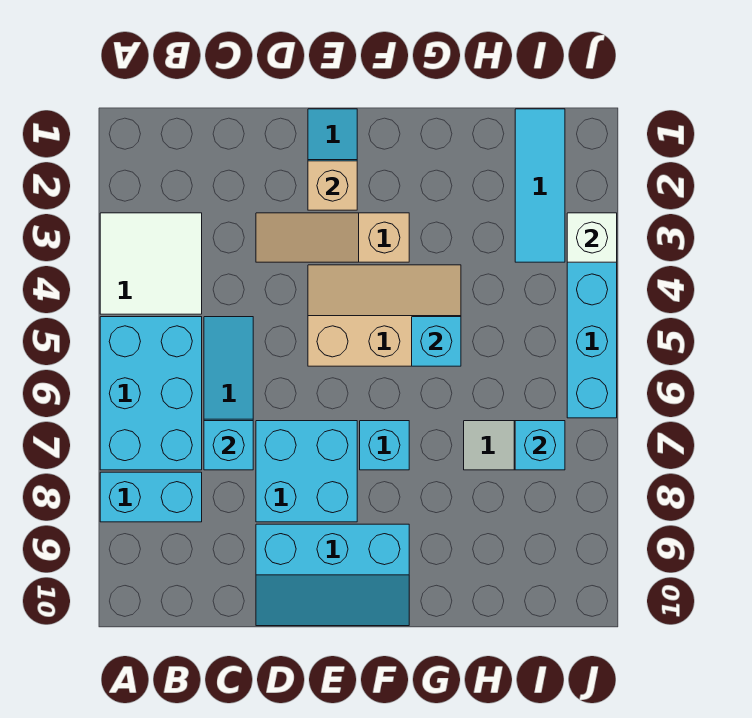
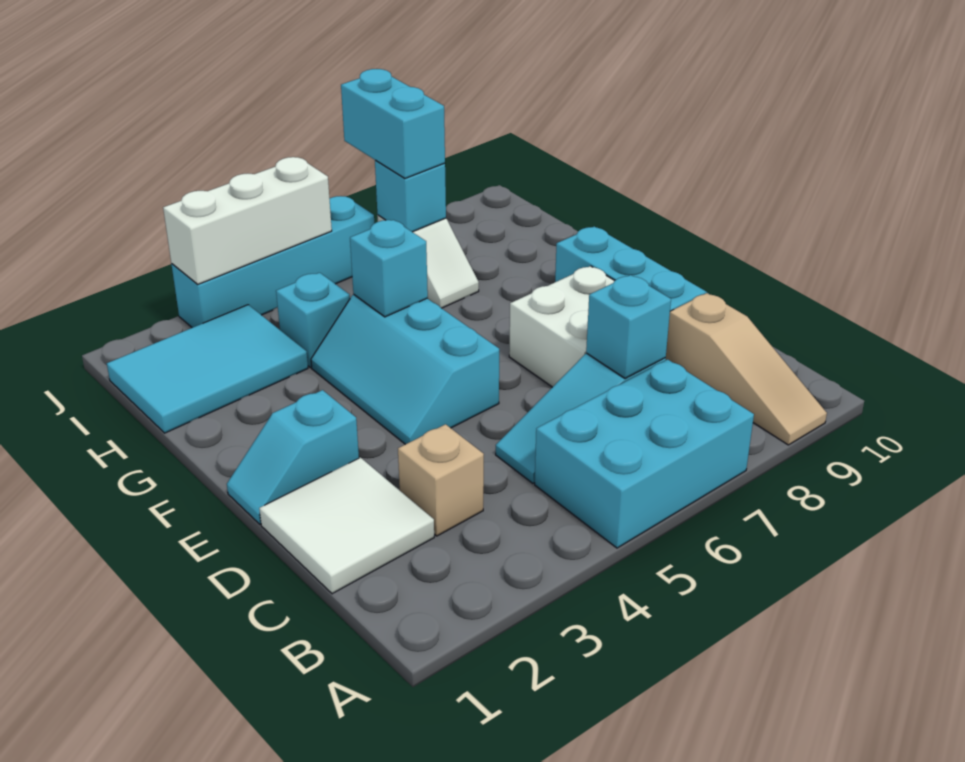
white 2x2 tile [100,213,202,314] -> white 2x2 tile moved to [259,457,434,594]
cyan 1x2 brick [100,472,202,522] -> cyan 1x2 brick moved to [341,69,445,178]
tan 1x3 slope [256,213,409,262] -> tan 1x3 slope moved to [666,293,827,445]
cyan 2x2 brick [256,421,357,522] -> white 2x2 brick [509,266,614,387]
tan 1x1 brick [308,161,357,210] -> tan 1x1 brick moved to [398,424,484,536]
tan 2x3 slope [308,265,461,366] -> cyan 2x3 slope [311,294,499,444]
cyan 1x1 brick [360,421,409,470] -> cyan 1x1 brick moved to [276,273,350,367]
cyan 1x3 tile [515,109,565,262] -> cyan 2x3 tile [107,305,308,433]
white 1x1 brick [567,213,617,262] -> white 1x3 brick [163,157,332,284]

